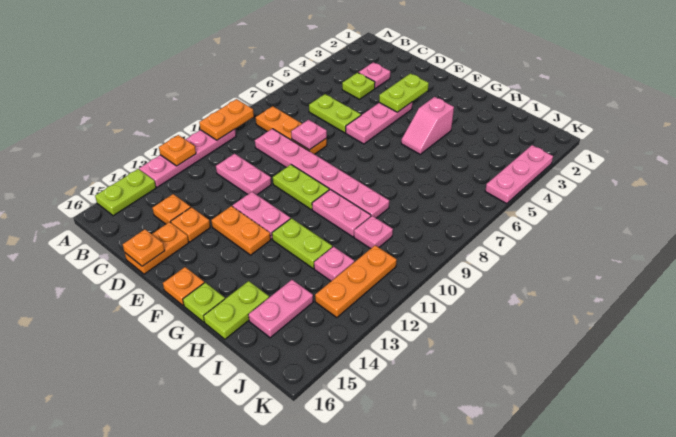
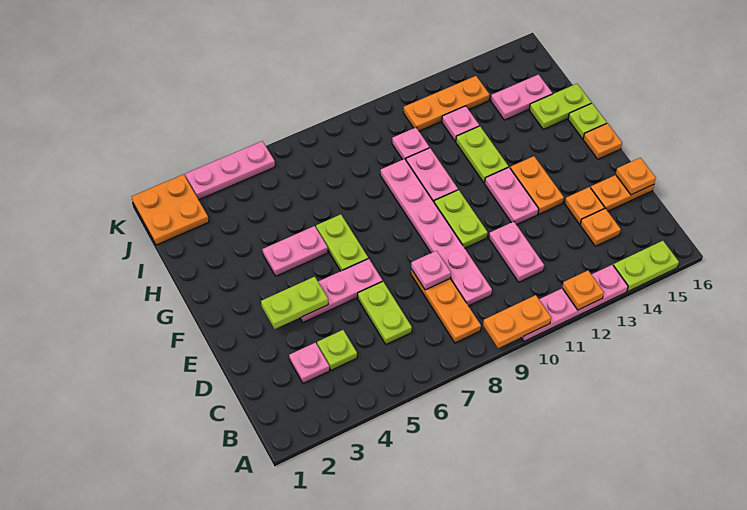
none -> lime 1x2 plate [316,214,368,271]
pink 1x2 slope [401,97,454,154] -> pink 1x2 plate [262,226,328,276]
none -> orange 2x2 plate [132,174,209,245]

